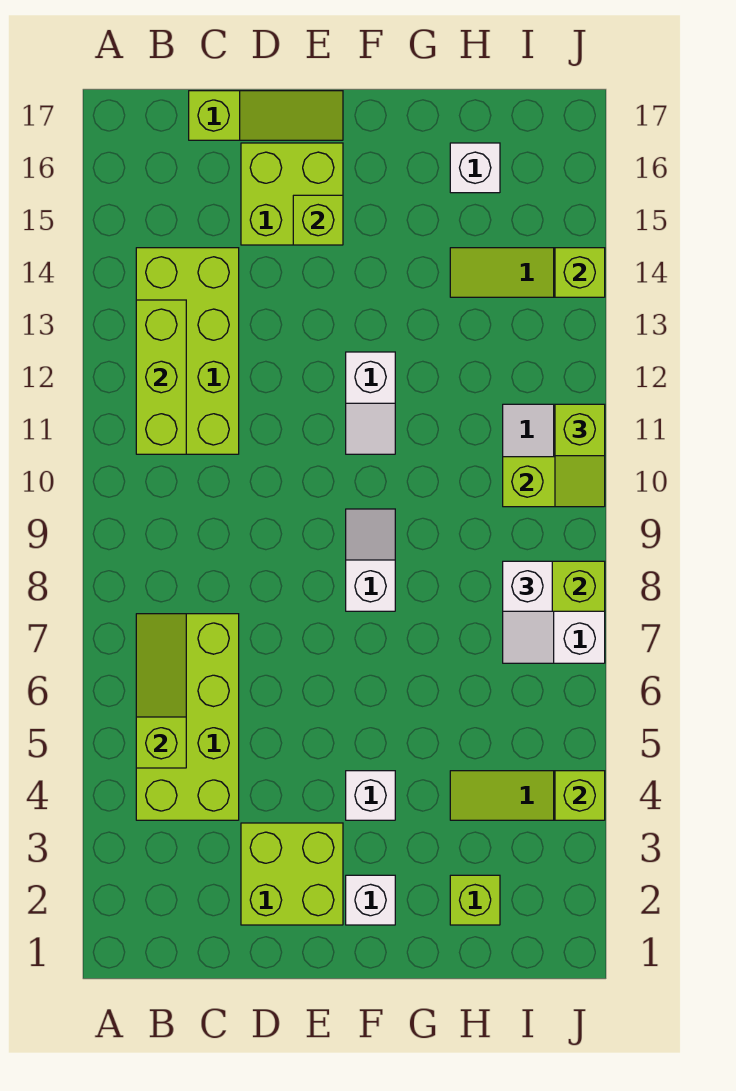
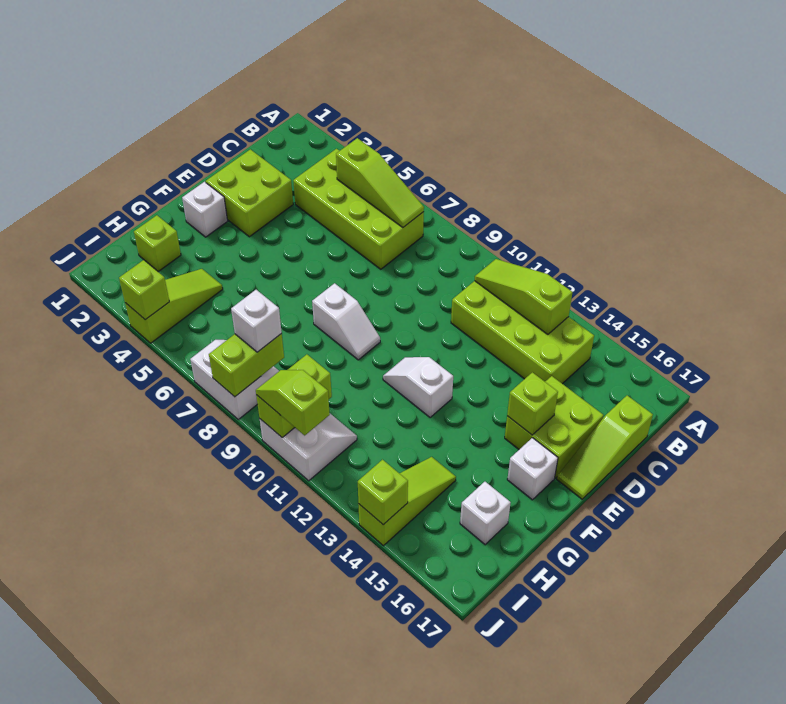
lime 1x3 brick [136,300,186,454] -> lime 1x3 slope [475,259,573,334]
white 1x1 brick [346,771,395,820] -> white 1x1 brick moved to [507,438,558,500]

